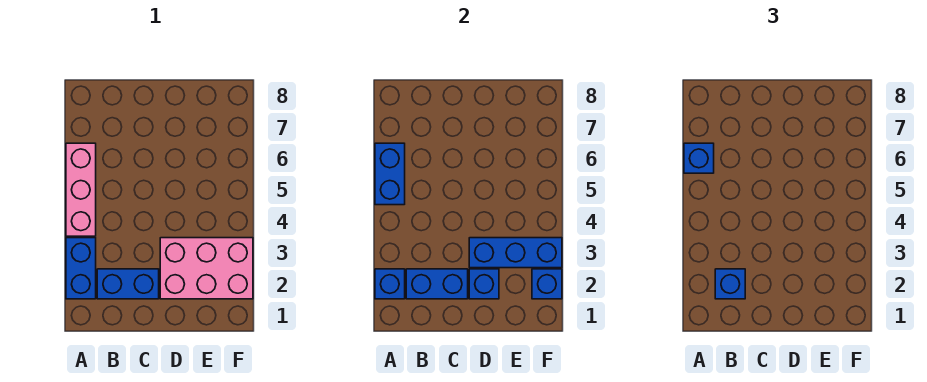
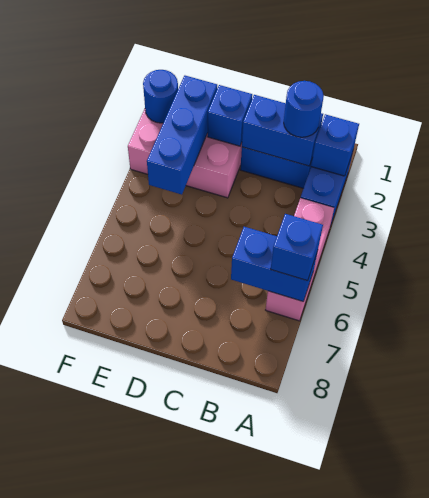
blue 1x2 brick [375,143,405,205] -> blue 1x2 brick turned to [231,227,318,301]
blue 1x1 brick [715,269,745,299] -> blue 1x1 round brick [284,81,324,137]
blue 1x3 brick [469,238,562,268] -> blue 1x3 brick turned to [147,76,217,195]
blue 1x1 brick [532,269,562,299] -> blue 1x1 round brick [143,70,178,123]

